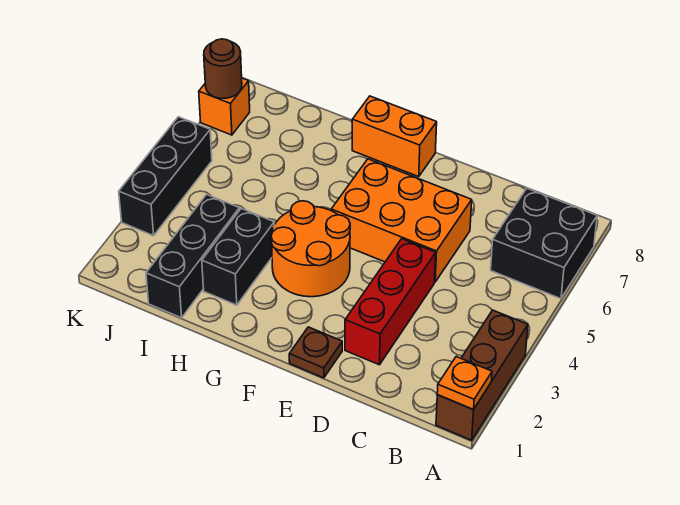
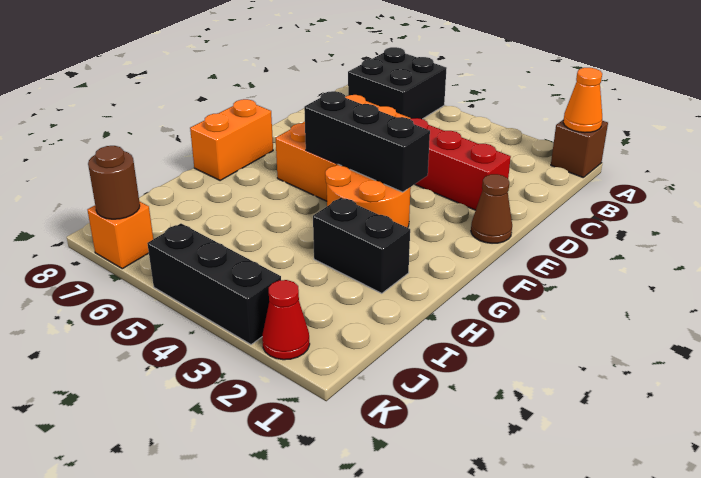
brown 1x3 brick [436,310,528,440] -> brown 1x1 brick [551,120,608,177]
orange 1x1 plate [437,357,492,410] -> orange 1x1 cone [563,68,602,133]
brown 1x1 plate [289,327,342,378] -> brown 1x1 cone [471,174,512,243]
black 1x3 brick [146,195,239,318] -> black 1x3 brick moved to [304,91,430,192]
none -> red 1x1 cone [262,280,310,360]

